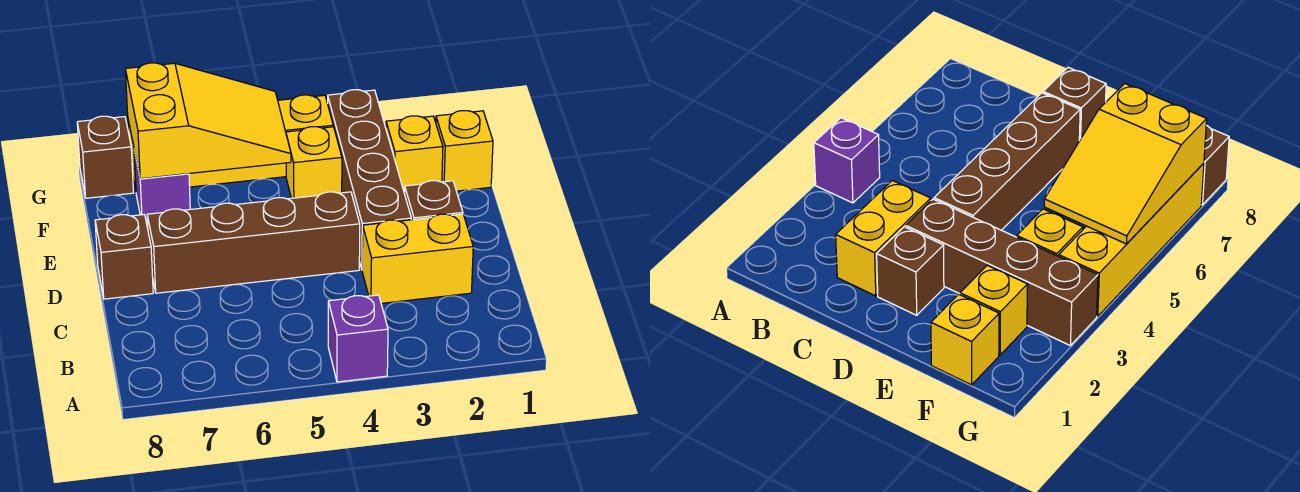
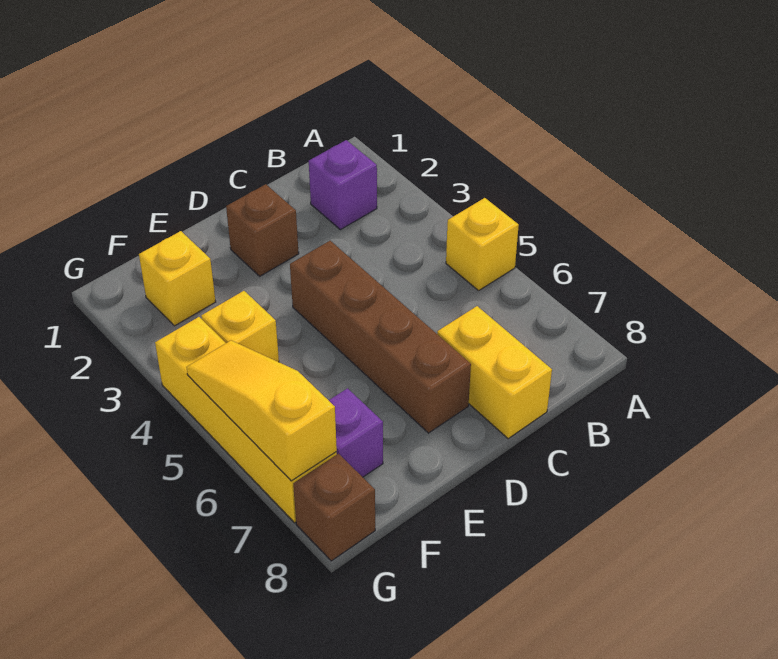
purple 1x1 brick [328,295,388,382] -> purple 1x1 brick moved to [309,140,377,230]
yellow 1x2 brick [362,214,473,303] -> yellow 1x2 brick moved to [437,306,552,439]
brown 1x4 brick [328,90,411,269] -> none
brown 1x1 brick [95,215,153,299] -> none
yellow 1x1 brick [436,111,493,191] -> yellow 1x1 brick moved to [446,198,519,291]
yellow 2x3 slope [125,63,291,179] -> yellow 1x3 slope [186,340,337,481]

